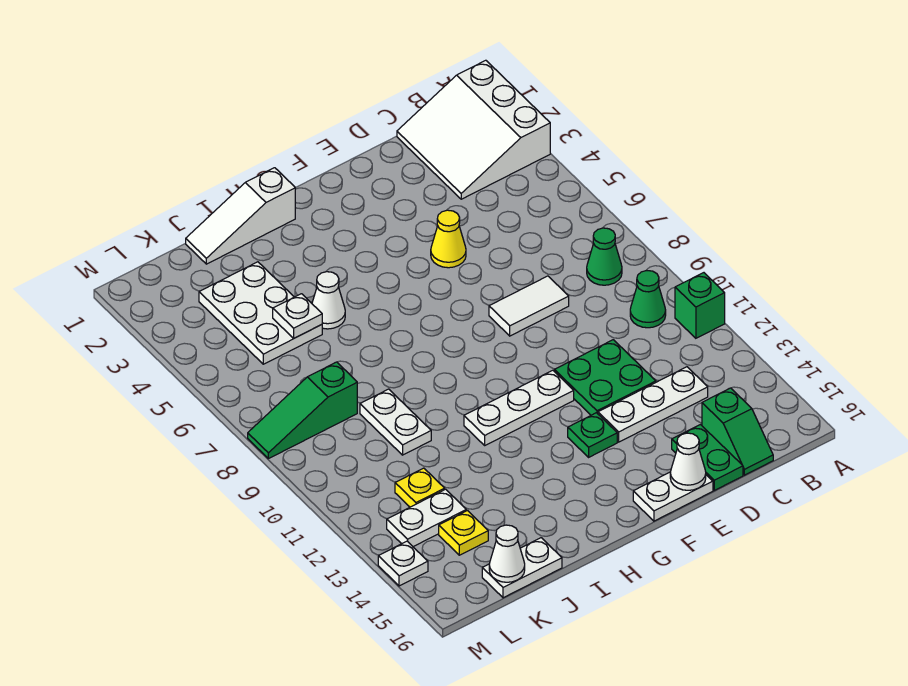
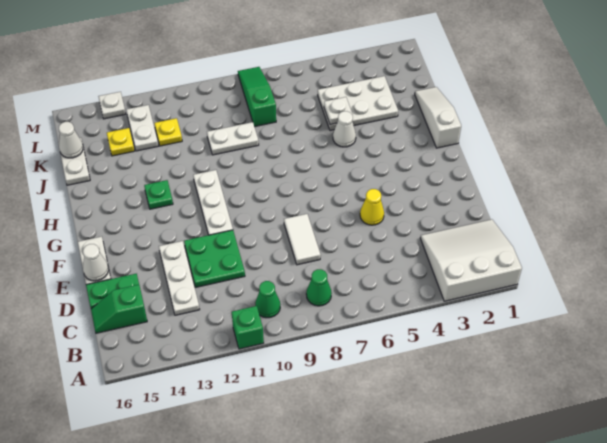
green 1x1 plate [568,413,617,457] -> green 1x1 plate moved to [144,180,173,209]

